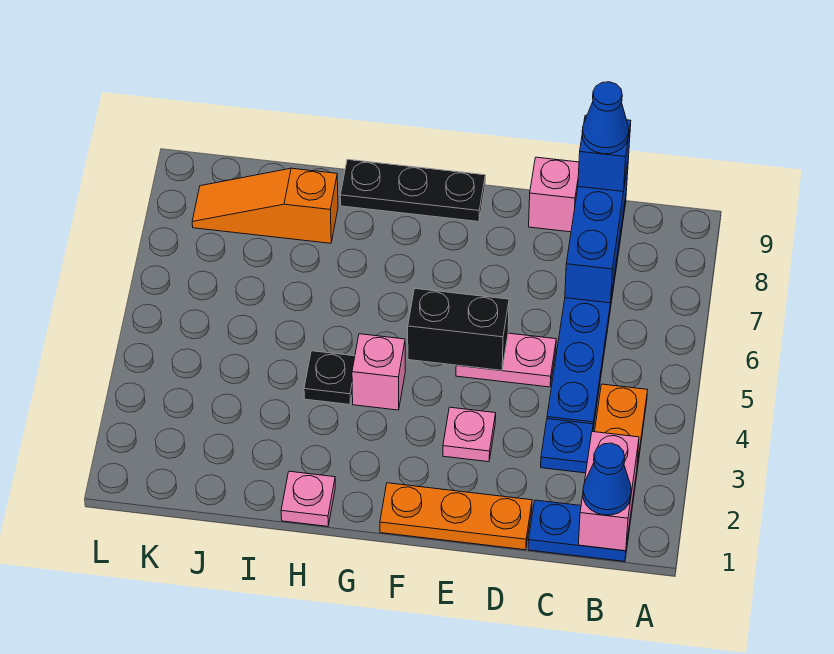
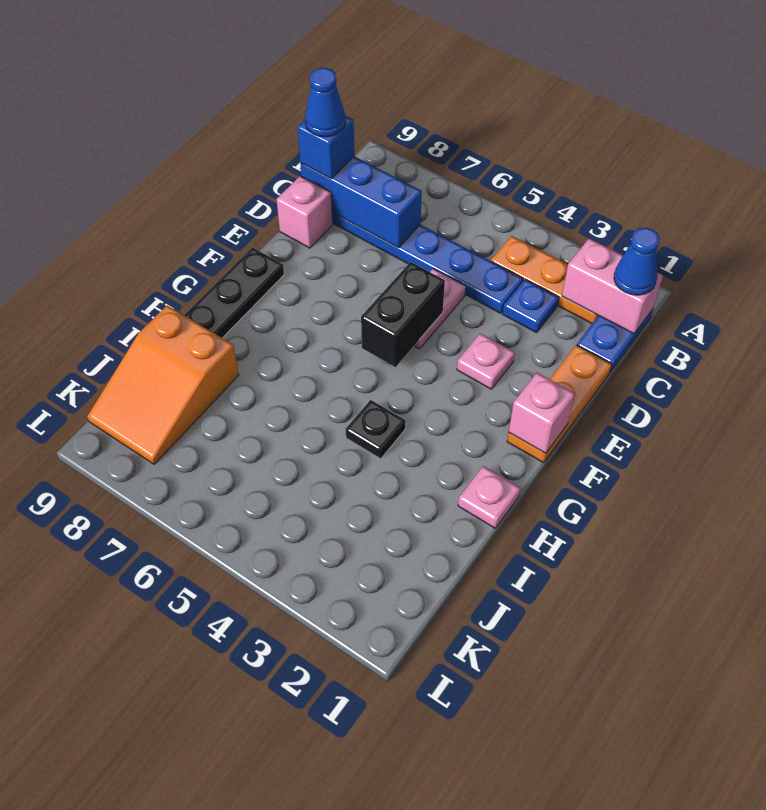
pink 1x1 brick [352,334,405,410] -> pink 1x1 brick moved to [509,373,575,453]
orange 1x3 slope [192,168,338,243] -> orange 2x3 slope [87,305,239,464]

